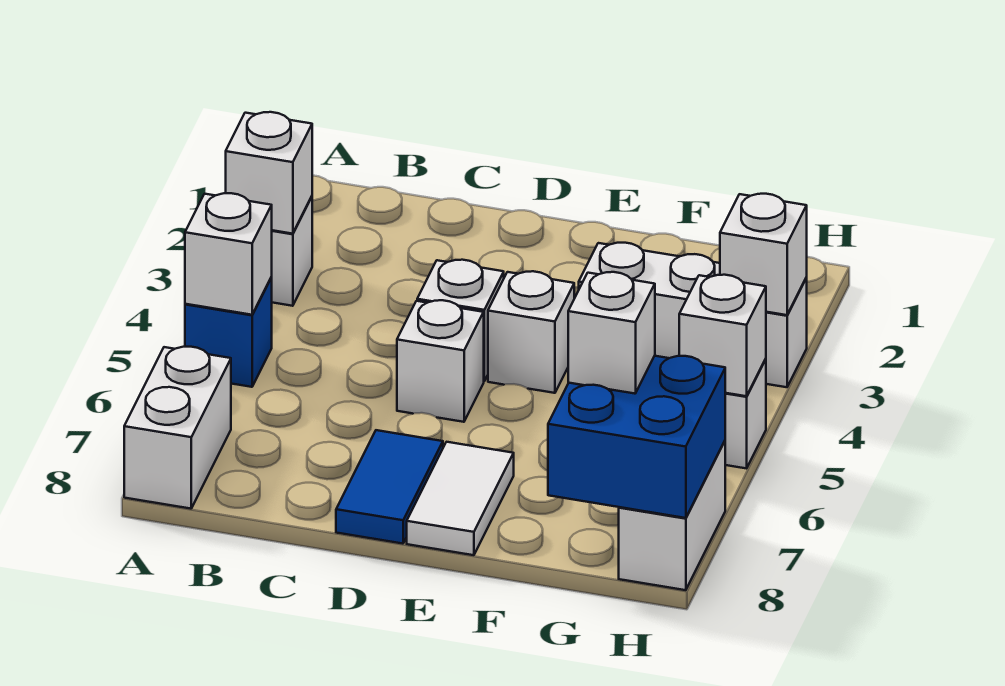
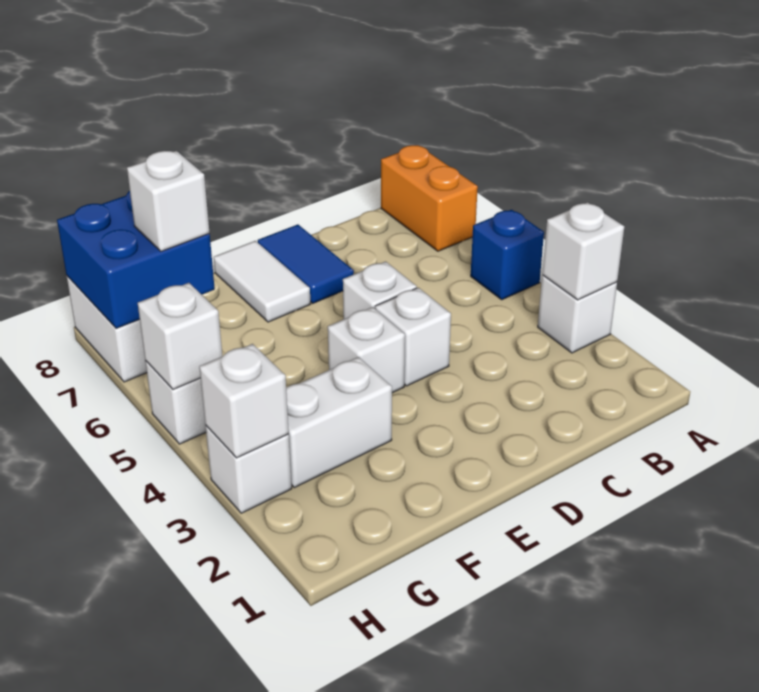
white 1x1 brick [185,193,272,315] -> none
white 1x2 brick [124,347,231,509] -> orange 1x2 brick [381,145,478,251]

